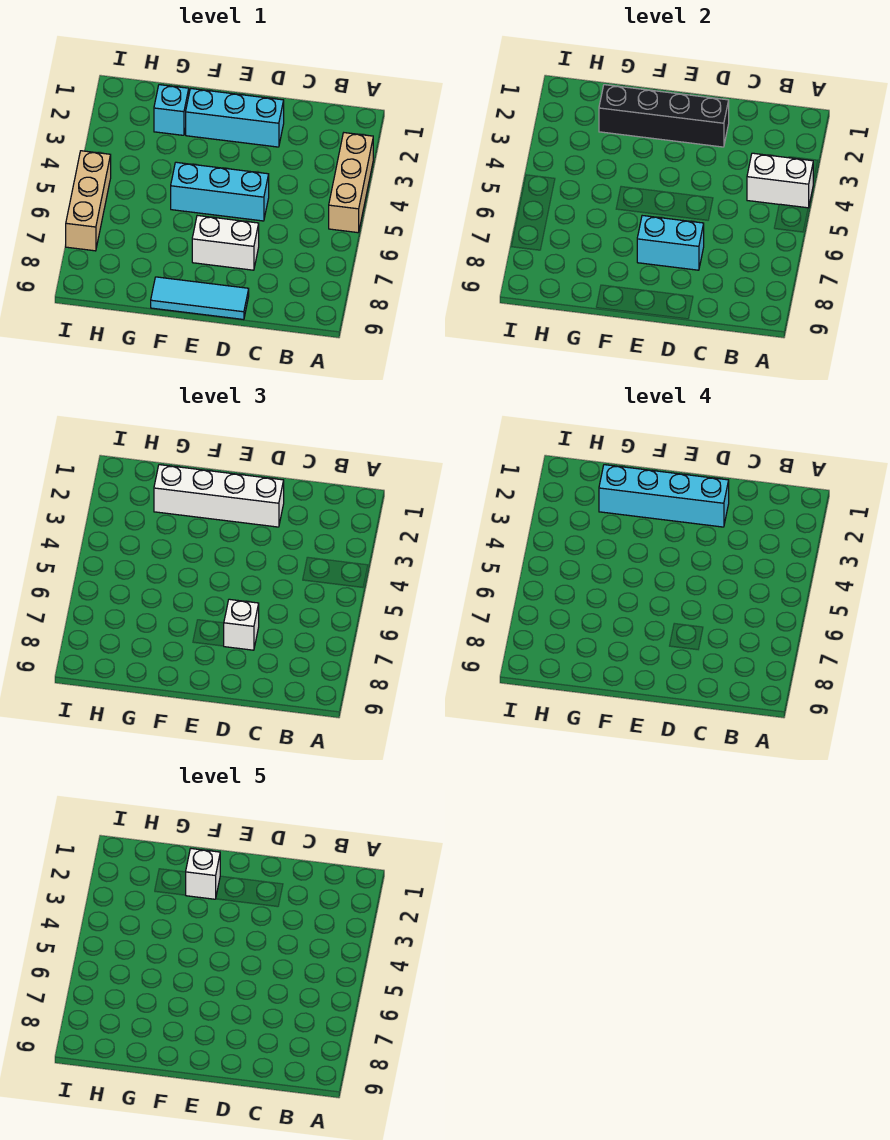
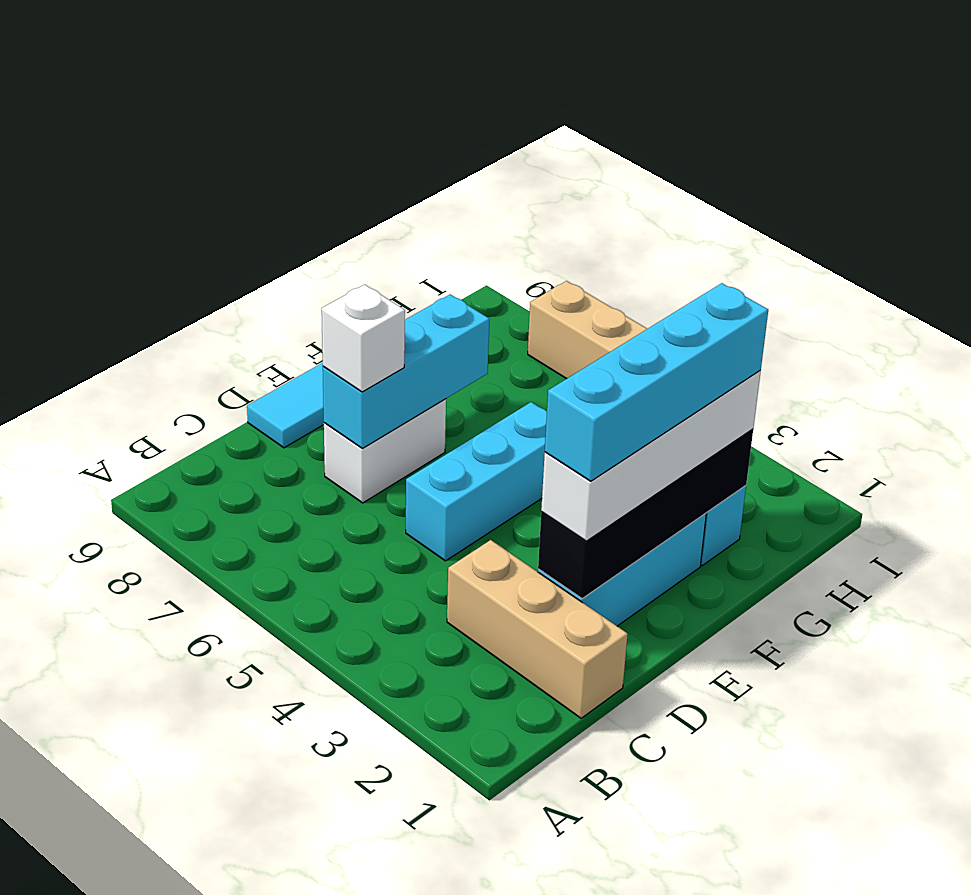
tan 1x3 brick [329,133,373,233] -> tan 1x3 brick moved to [447,540,628,718]
white 1x2 brick [747,153,813,208] -> none
cyan 1x2 brick [637,216,704,270] -> cyan 1x3 brick [323,294,489,448]
white 1x1 brick [186,849,220,899] -> none

